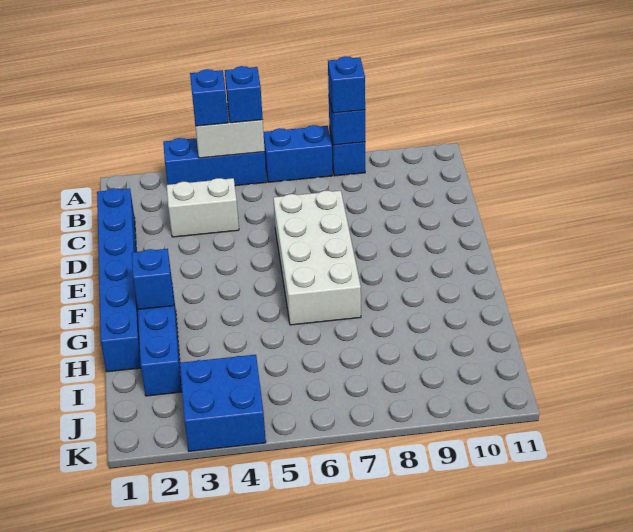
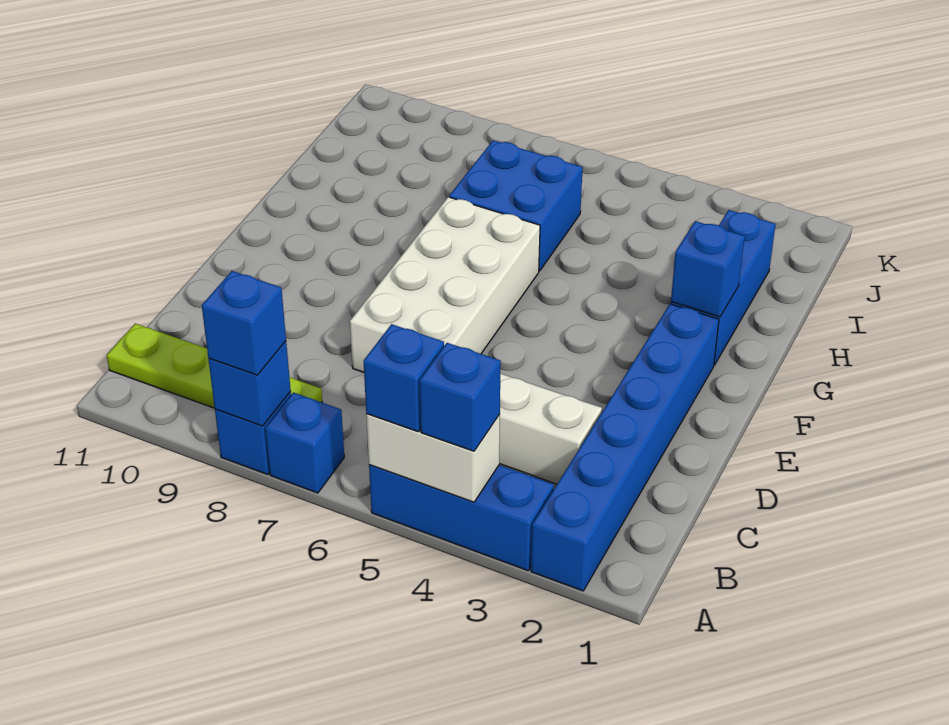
blue 1x2 brick [263,125,332,182] -> blue 1x1 brick [265,393,344,493]
none -> lime 1x4 plate [107,323,322,408]
blue 1x6 brick [97,188,141,372] -> blue 1x6 brick moved to [531,304,719,591]
blue 2x2 brick [180,355,266,451] -> blue 2x2 brick moved to [449,141,583,271]

